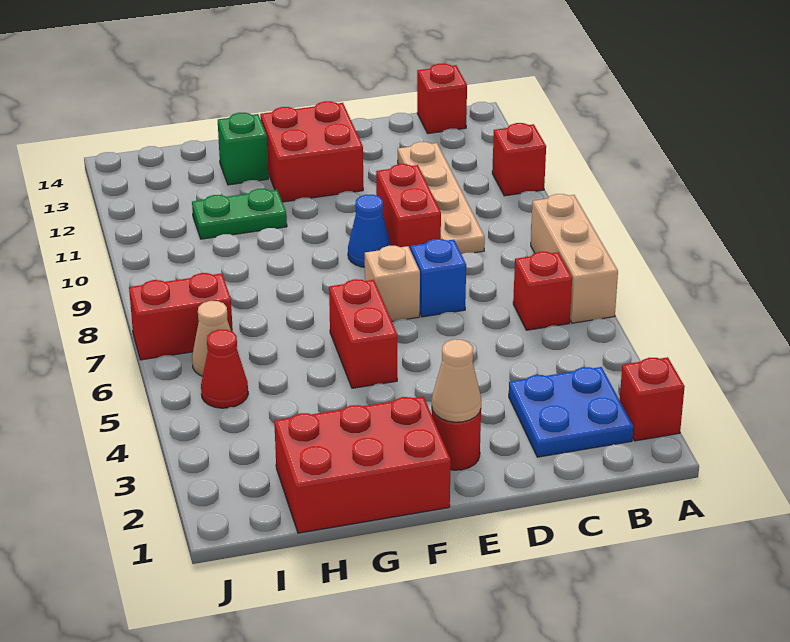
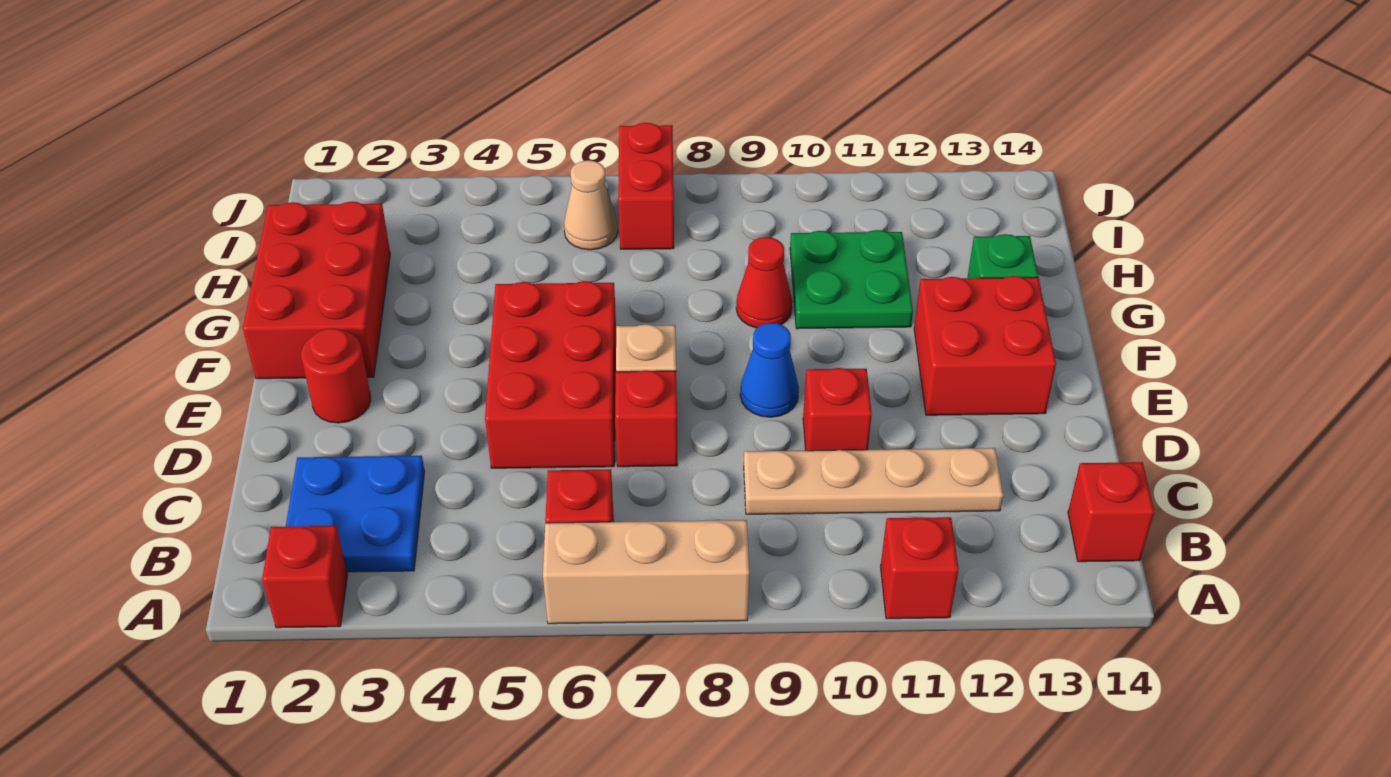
blue 1x1 brick [411,239,466,317] -> red 1x1 brick [615,370,678,467]
red 1x2 brick [376,164,441,250] -> red 1x1 brick [803,368,872,451]
tan 1x1 cone [432,339,481,422] -> none
red 1x2 brick [329,279,397,388] -> red 2x3 brick [485,281,616,468]
green 1x2 plate [192,189,287,239] -> green 2x2 plate [790,230,913,329]
red 1x1 cone [201,330,248,408] -> red 1x1 cone moved to [736,237,792,328]

